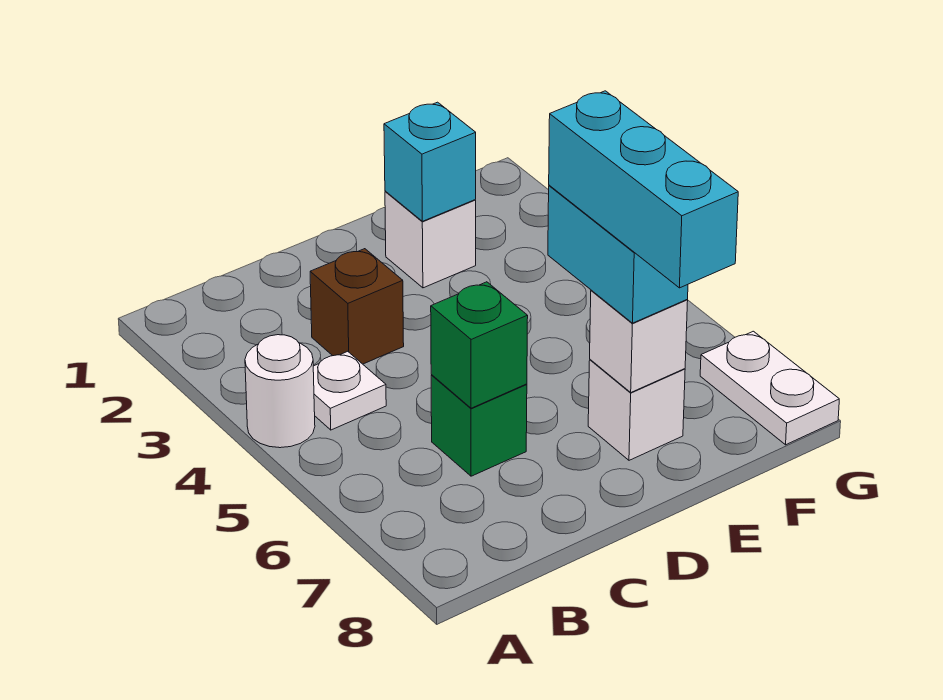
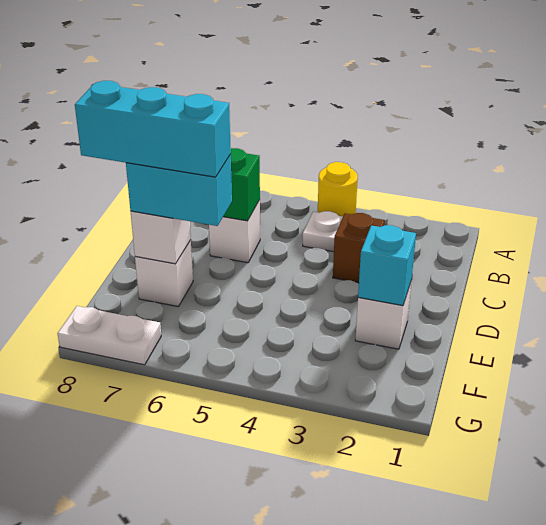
white 1x1 round brick [245,335,315,448] -> yellow 1x1 round brick [318,162,358,216]
green 1x1 brick [431,375,527,476] -> white 1x1 brick [209,200,260,263]

